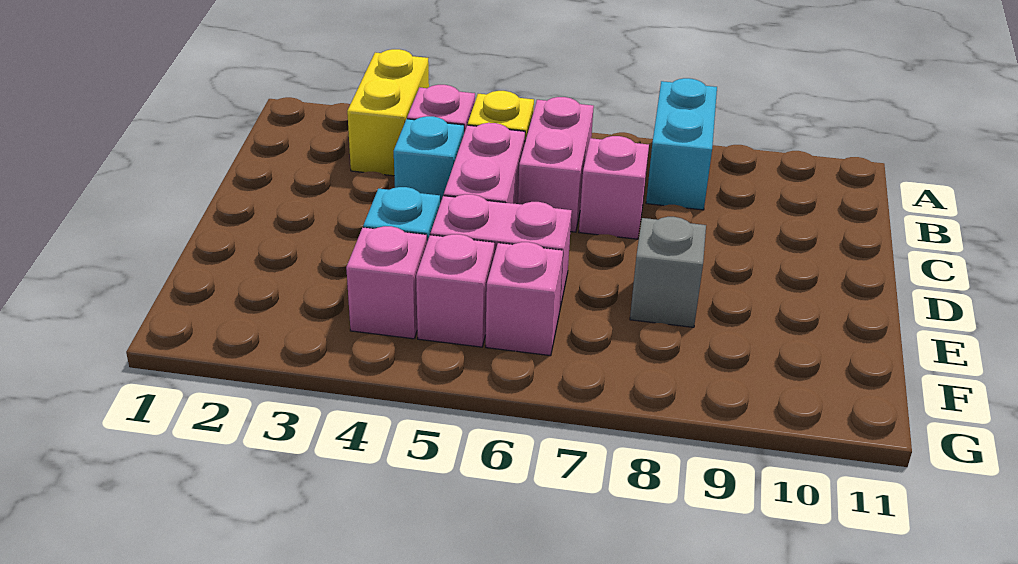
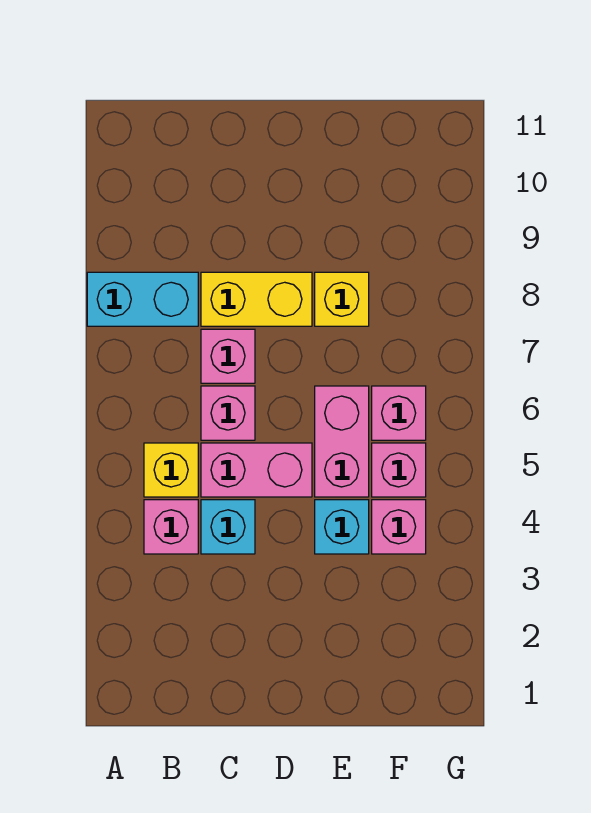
yellow 1x2 brick [347,49,429,176] -> yellow 1x2 brick moved to [201,272,312,326]
pink 1x2 brick [518,97,594,232] -> pink 1x1 brick [201,386,255,440]
grey 1x1 brick [630,217,706,327] -> yellow 1x1 brick [315,272,369,326]

